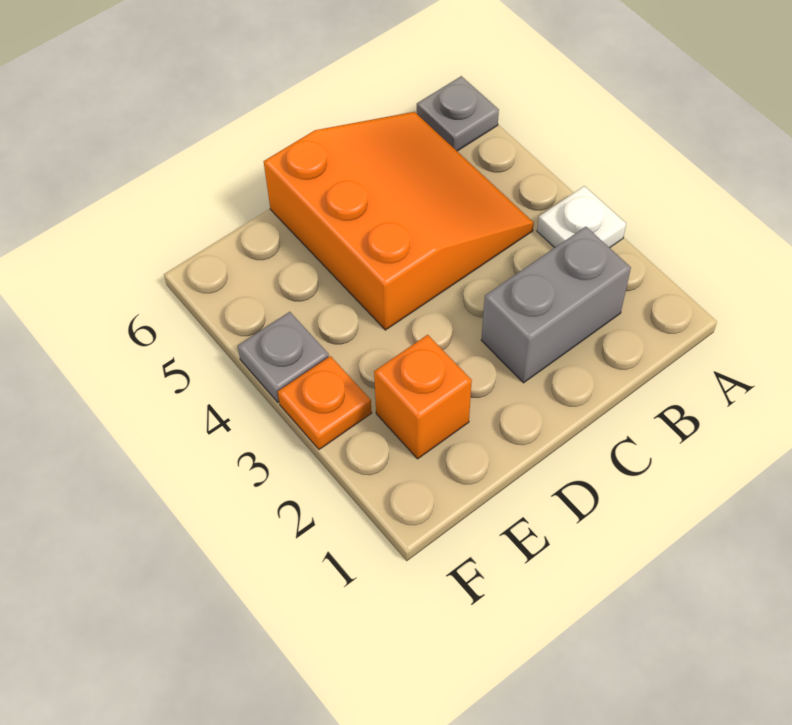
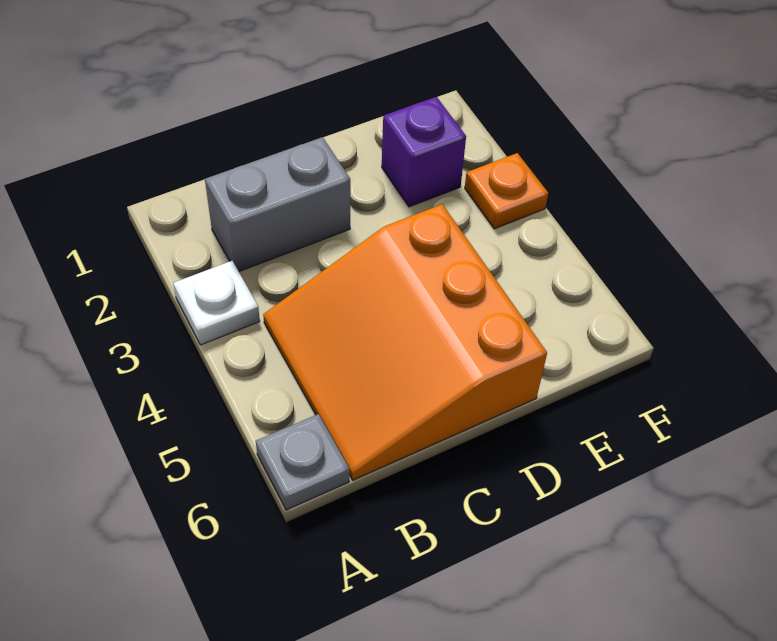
orange 1x1 brick [374,335,472,459] -> purple 1x1 brick [382,97,466,207]
grey 1x1 plate [238,312,329,402] -> none

